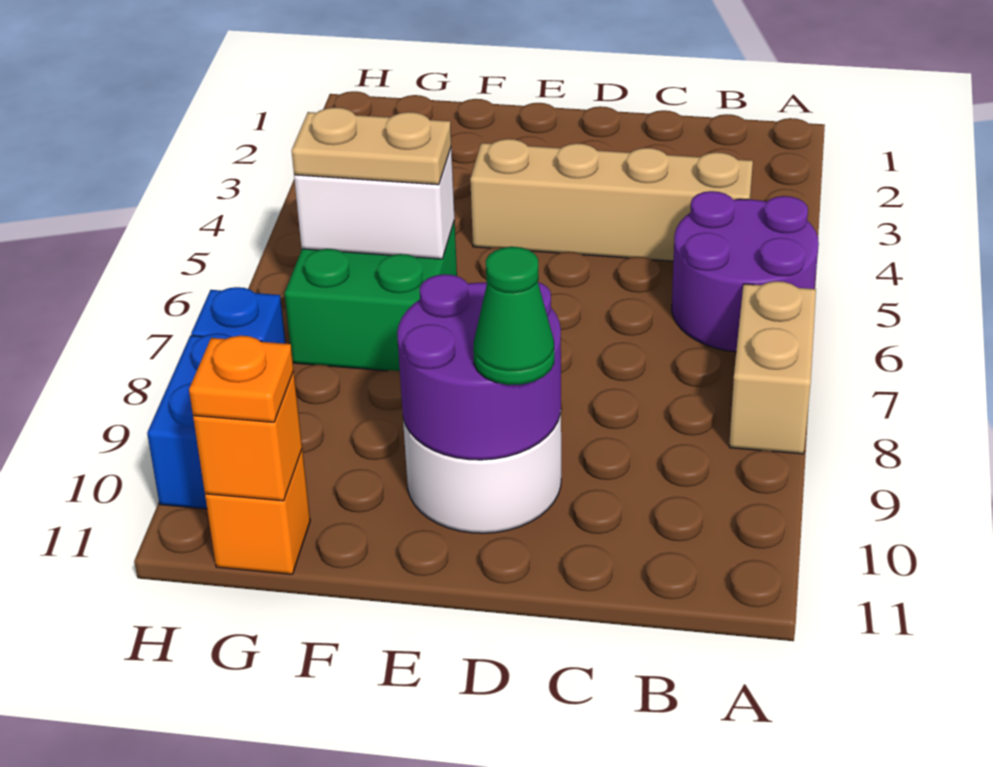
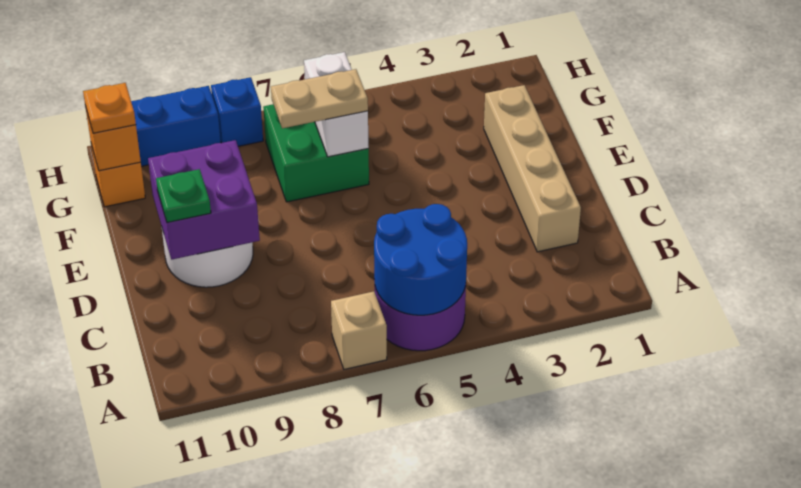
none -> blue 2x2 round brick [374,204,467,315]
tan 1x2 brick [729,281,816,454] -> tan 1x1 brick [331,291,387,369]
tan 1x4 brick [470,139,753,261] -> tan 1x4 brick moved to [484,85,581,252]
purple 2x2 round brick [397,274,561,460] -> purple 2x2 brick [148,140,260,260]
green 1x1 cone [473,247,554,385] -> green 1x1 plate [156,169,211,222]
tan 1x2 plate [291,107,451,185] -> tan 1x2 plate turned to [271,69,368,128]

